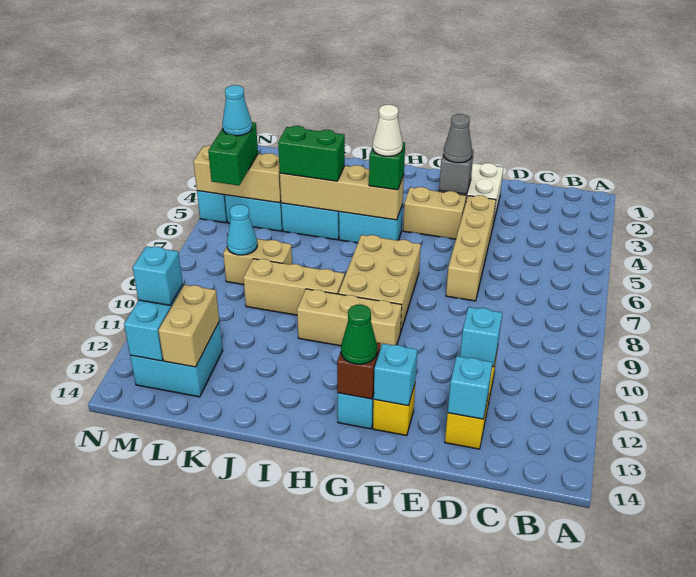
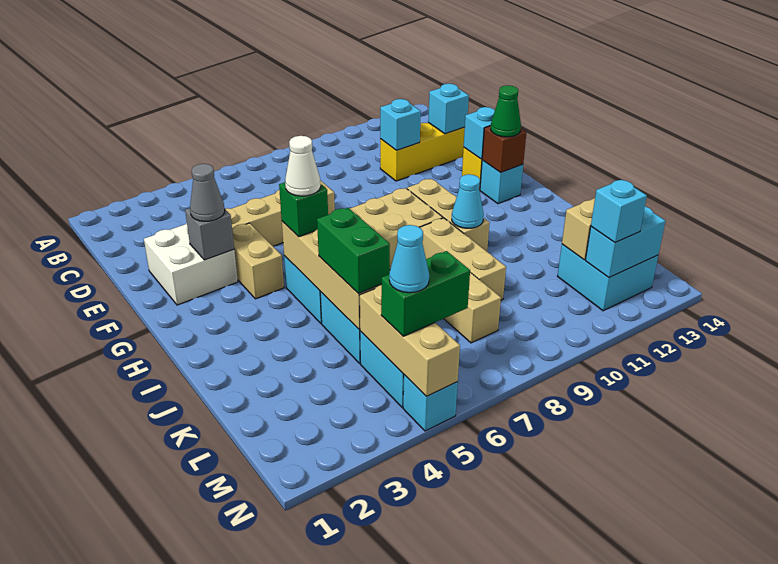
cyan 1x1 cone [227,205,257,255] -> cyan 1x1 cone moved to [452,174,484,228]

